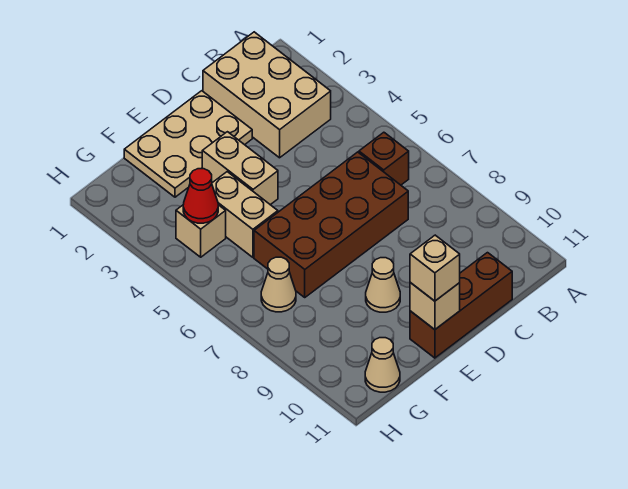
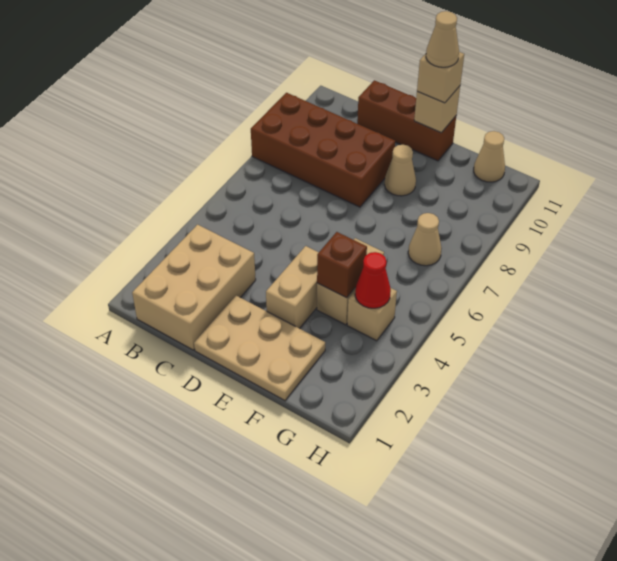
brown 1x1 brick [359,132,409,185] -> brown 1x1 brick moved to [317,232,367,298]
brown 2x4 brick [254,152,408,297] -> brown 2x4 brick moved to [251,93,395,207]
none -> tan 1x1 cone [426,11,459,67]

